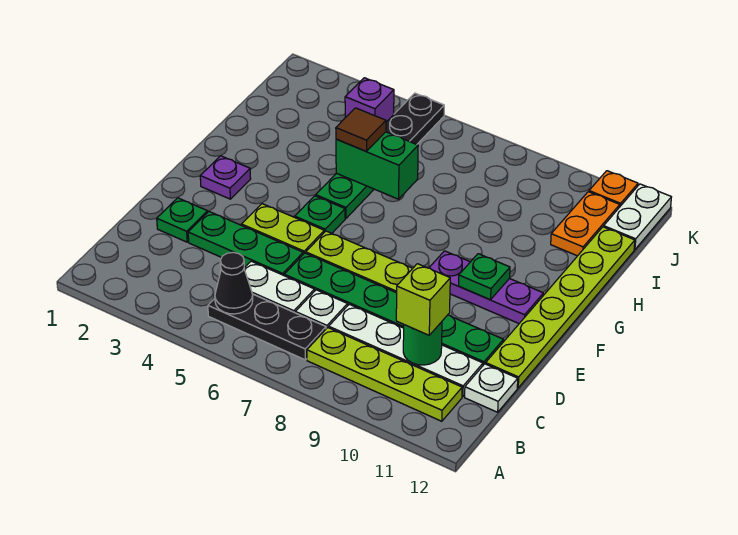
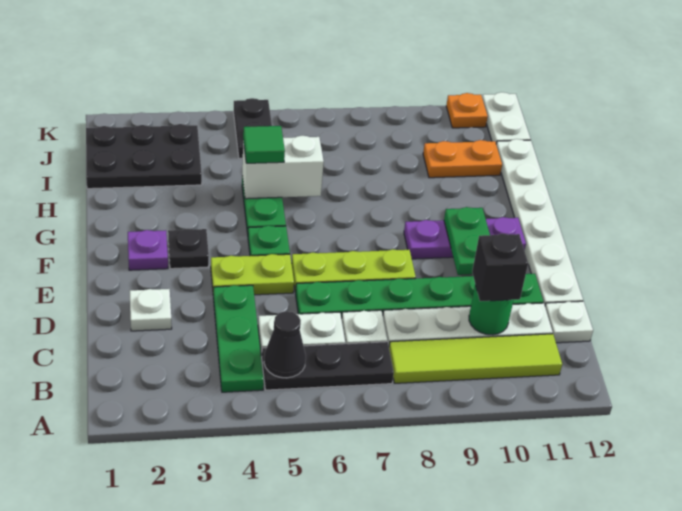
lime 1x4 plate [307,328,462,421] -> lime 1x4 tile [389,334,562,383]
lime 1x1 brick [396,264,450,335] -> black 1x1 brick [472,234,528,301]
green 1x1 plate [157,198,208,242] -> white 1x1 plate [130,289,172,331]
green 1x3 plate [188,212,303,275] -> green 1x3 plate turned to [213,285,264,392]
lime 1x6 plate [486,227,635,388] -> white 1x6 plate [496,139,583,305]
none -> black 1x1 plate [168,229,209,269]
green 1x1 plate [459,254,510,300] -> green 1x2 plate [444,207,490,275]
green 1x2 brick [336,132,418,199] -> white 1x2 brick [242,136,324,199]
brown 1x1 tile [336,108,386,151] -> green 1x1 tile [243,126,285,163]
none -> black 2x3 plate [86,124,202,189]
orange 1x2 plate [551,192,620,256] -> orange 1x2 plate turned to [423,140,502,178]
purple 1x1 brick [345,78,394,122] -> none

